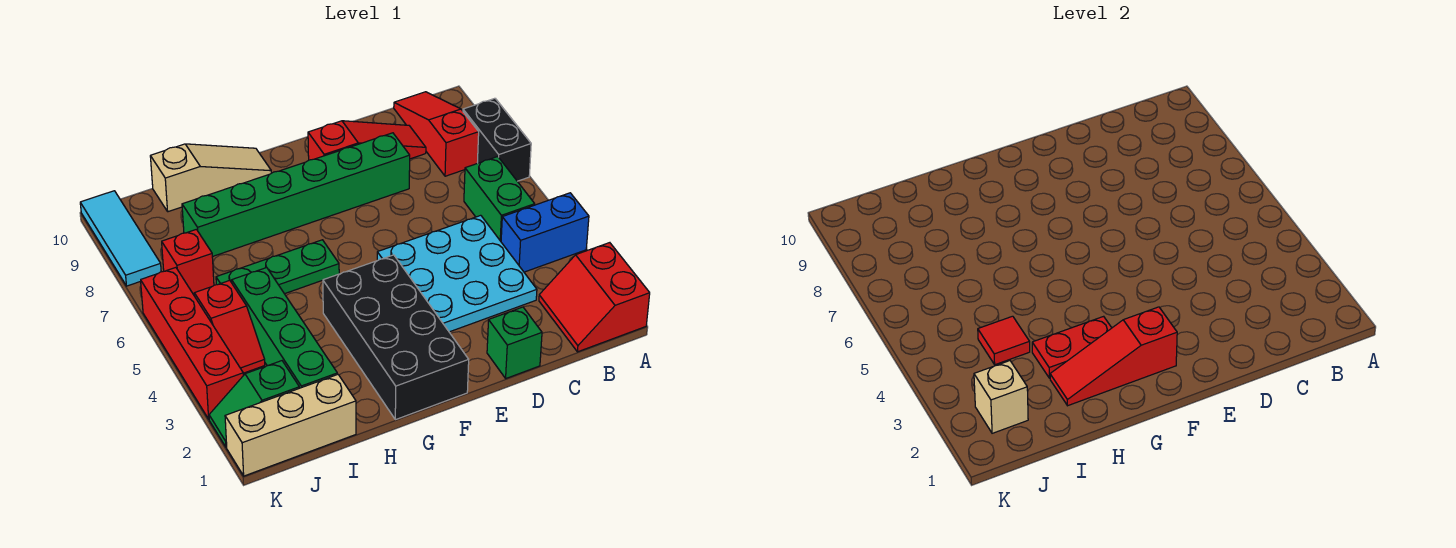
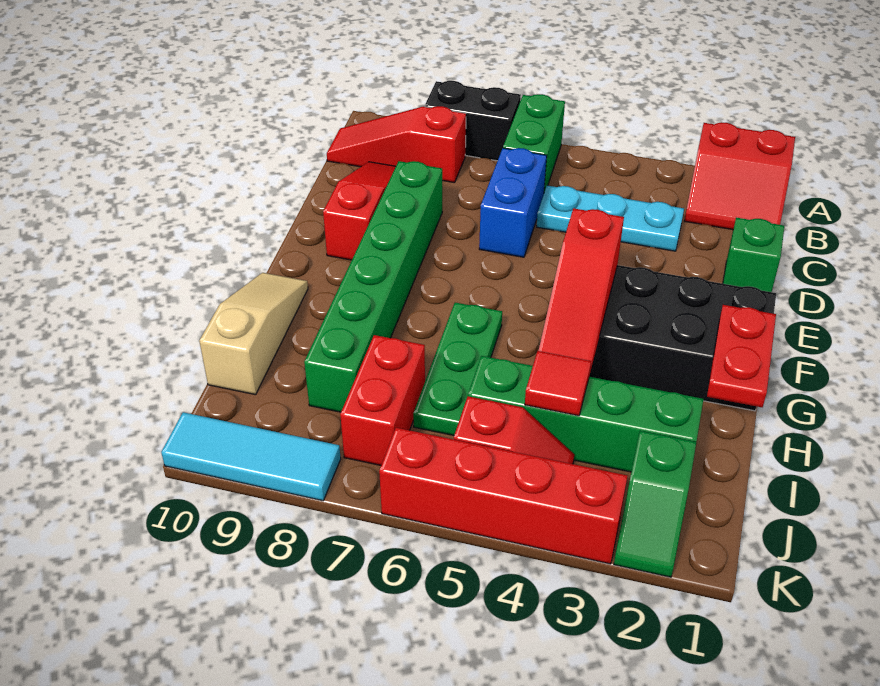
blue 1x2 brick [501,193,589,272] -> blue 1x2 brick moved to [479,148,547,257]
green 1x2 brick [464,157,535,241] -> green 1x2 brick turned to [503,94,565,192]
cyan 3x3 plate [377,215,537,332] -> cyan 1x3 plate [537,186,684,251]
red 1x3 slope [1050,307,1177,406] -> red 1x3 slope moved to [539,208,624,371]
red 1x2 plate [1032,316,1112,378] -> red 1x2 plate moved to [707,305,776,407]
tan 1x3 brick [225,374,356,476] -> none
tan 1x1 brick [974,361,1028,433] -> none
red 1x1 brick [162,229,214,294] -> red 1x2 brick [340,335,425,465]

